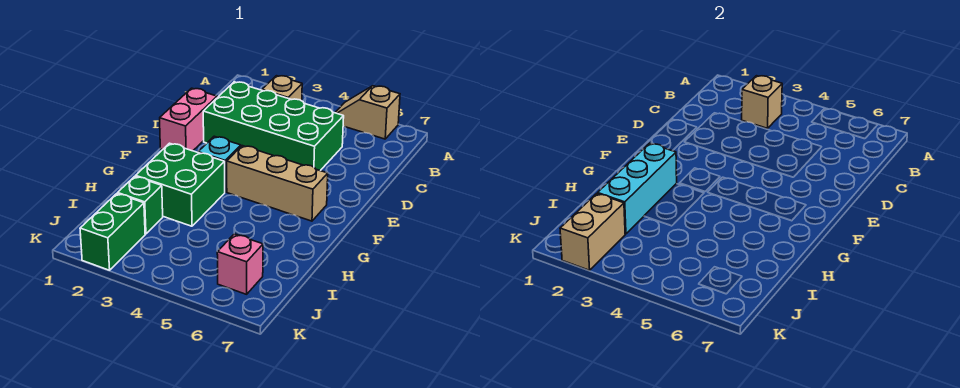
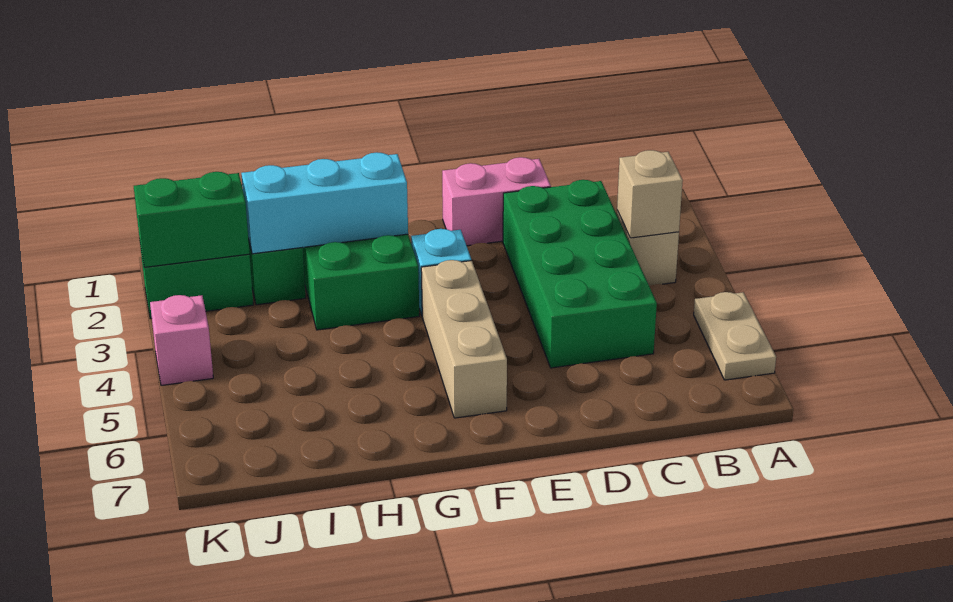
tan 1x2 slope [335,86,400,139] -> tan 1x2 plate [694,292,776,380]
tan 1x2 brick [560,194,625,270] -> green 1x2 brick [134,172,250,267]
pink 1x1 brick [217,234,263,294] -> pink 1x1 brick moved to [150,295,213,385]

